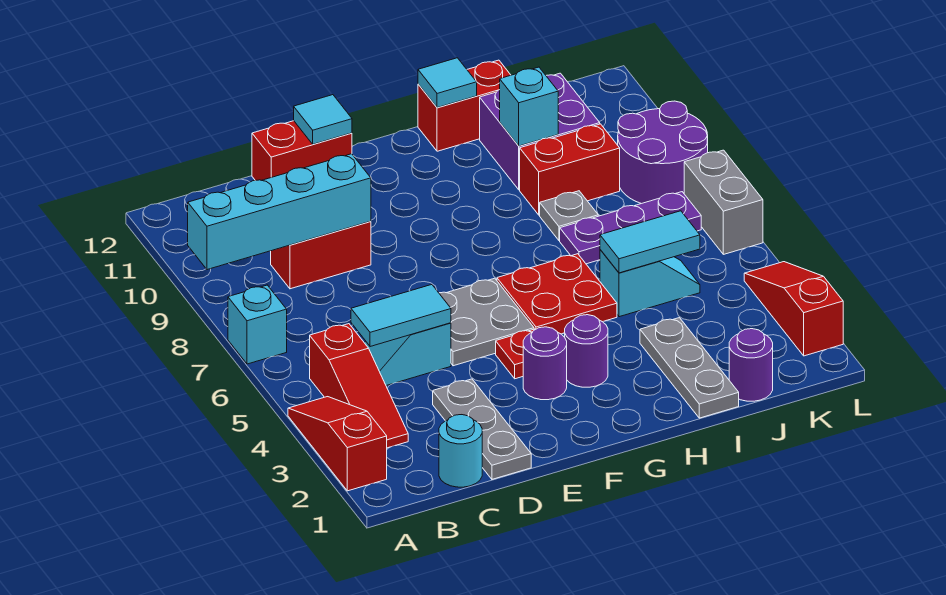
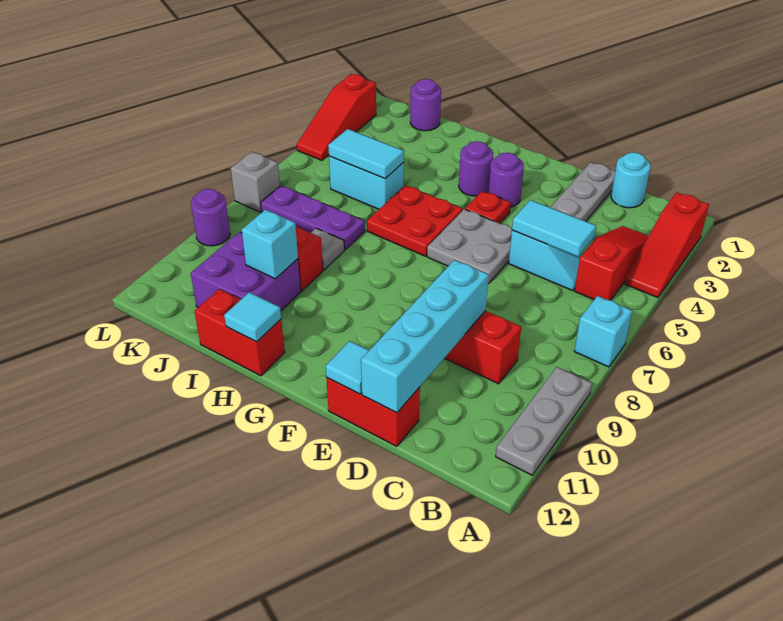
cyan 1x4 brick [188,154,371,270] -> cyan 1x4 brick turned to [361,260,489,413]
grey 1x3 plate [640,318,739,418] -> grey 1x3 plate moved to [496,367,592,475]
cyan 1x2 slope [600,250,700,317] -> cyan 1x2 brick [329,156,404,209]
purple 2x2 round brick [618,101,708,204] -> purple 1x1 round brick [191,189,230,246]
grey 1x2 brick [684,150,763,254] -> grey 1x1 brick [231,152,280,212]

